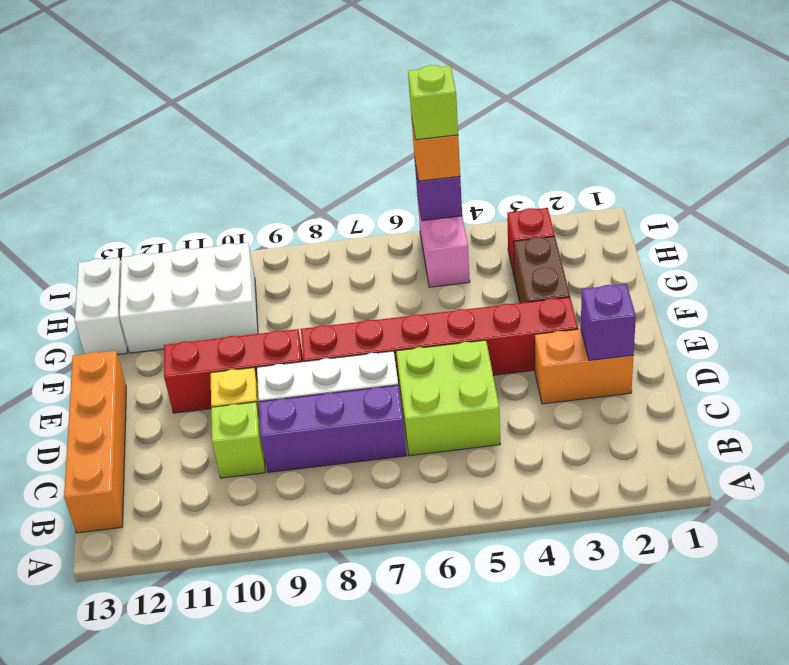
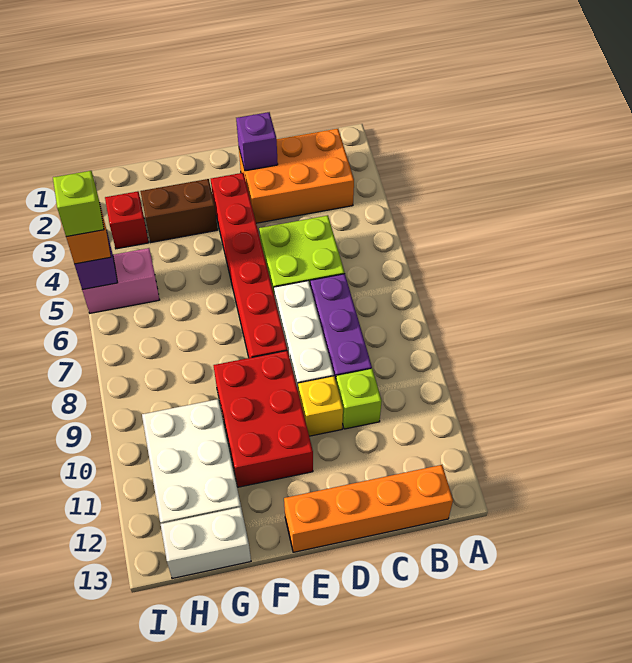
orange 1x2 brick [535,329,633,404] -> orange 2x3 brick [239,129,354,223]
red 1x3 brick [164,329,303,413] -> red 2x3 brick [213,351,313,487]

